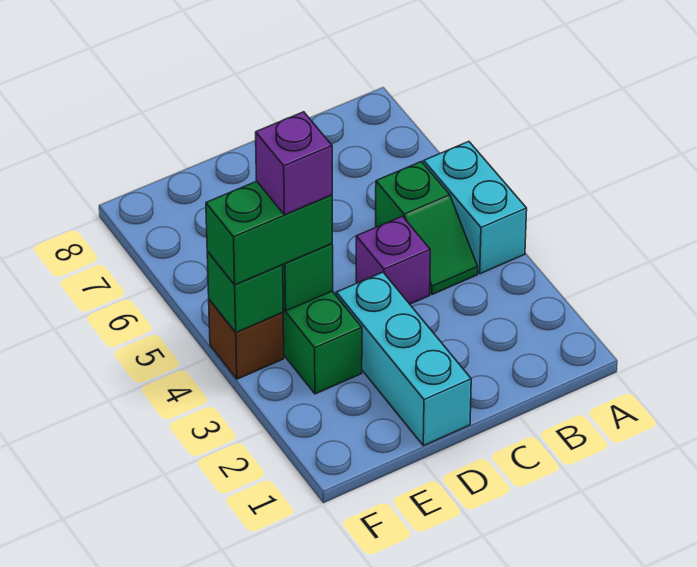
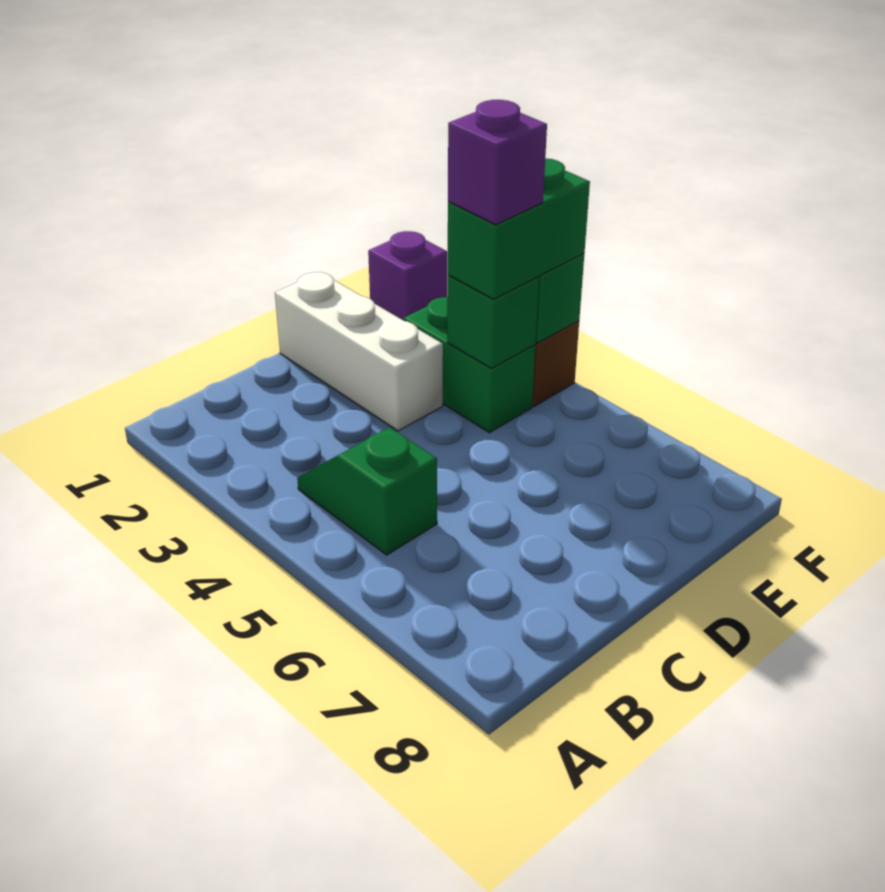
cyan 1x2 brick [424,142,527,274] -> none
purple 1x1 brick [356,216,430,304] -> purple 1x1 brick moved to [368,231,447,320]
cyan 1x3 brick [336,272,471,446] -> white 1x3 brick [275,272,443,431]

